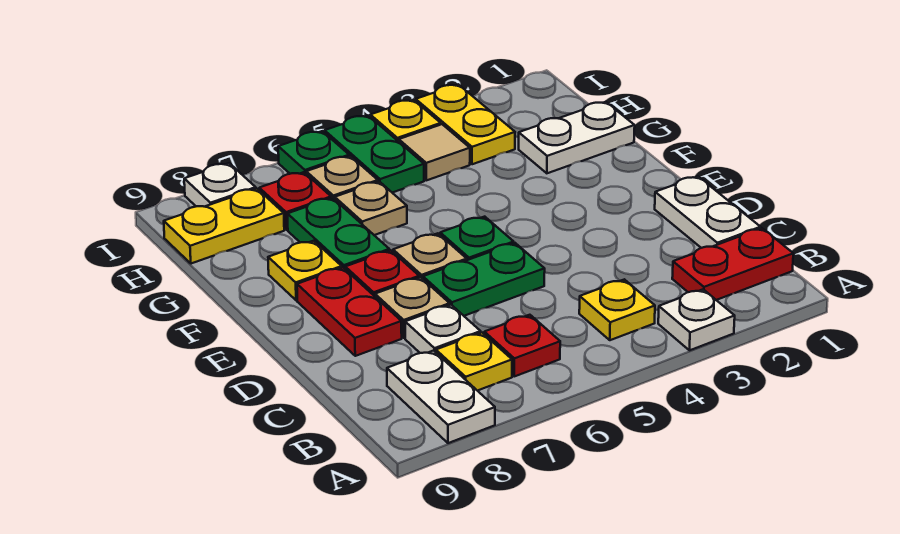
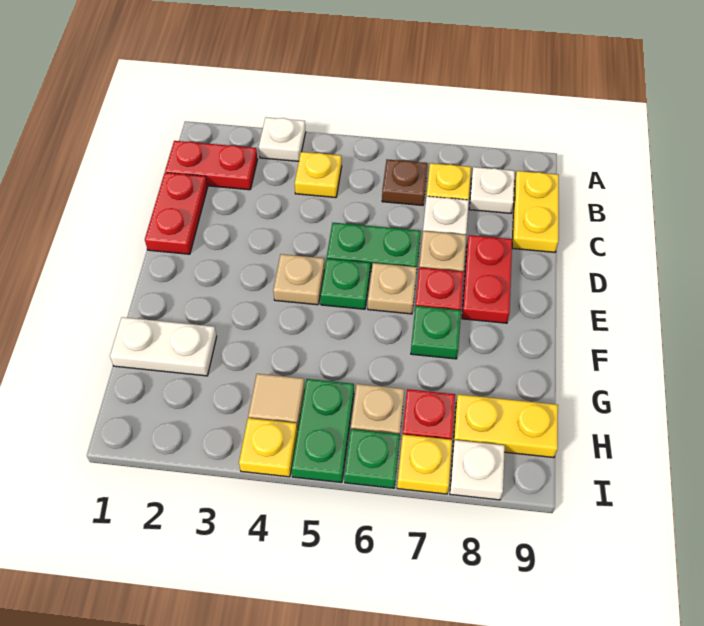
white 1x2 plate [387,351,495,443] -> white 1x1 plate [469,167,515,213]
red 1x1 plate [484,315,560,376] -> brown 1x1 plate [382,159,428,205]
white 1x2 plate [655,176,761,248] -> red 1x2 plate [145,173,207,254]
green 1x2 plate [287,198,389,269] -> green 1x1 plate [411,306,461,359]
yellow 1x1 plate [268,241,342,300] -> yellow 1x1 plate moved to [397,434,452,494]
tan 1x1 plate [335,182,407,235] -> tan 1x1 plate moved to [273,254,325,305]
yellow 1x2 plate [416,84,515,164] -> yellow 1x2 plate moved to [512,171,559,252]

